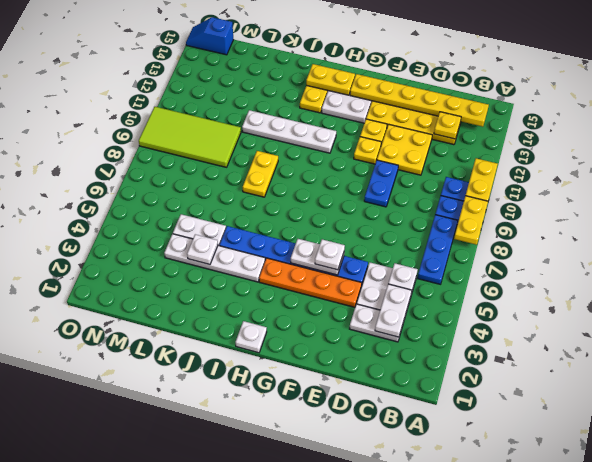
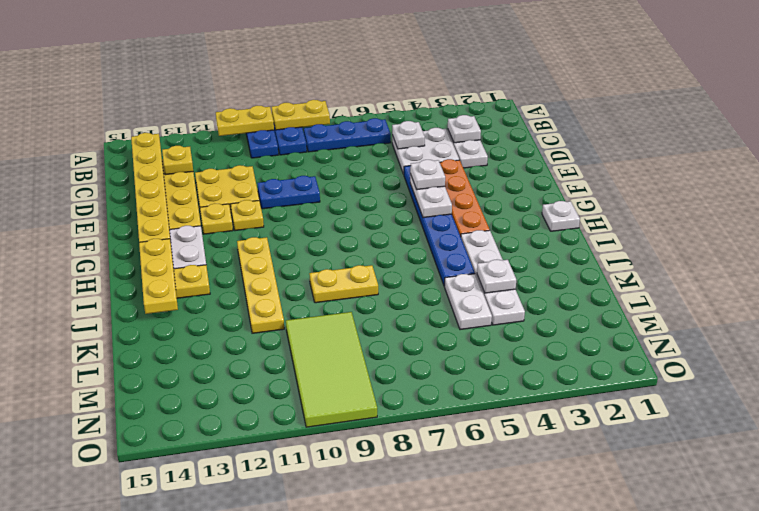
white 1x2 plate [375,284,412,337] -> white 1x1 plate [448,115,481,143]
white 1x4 plate [242,110,336,153] -> yellow 1x4 plate [237,237,284,333]
yellow 1x2 plate [306,64,355,95] -> yellow 1x3 plate [139,239,178,314]
blue 1x2 slope [186,17,233,55] -> none

